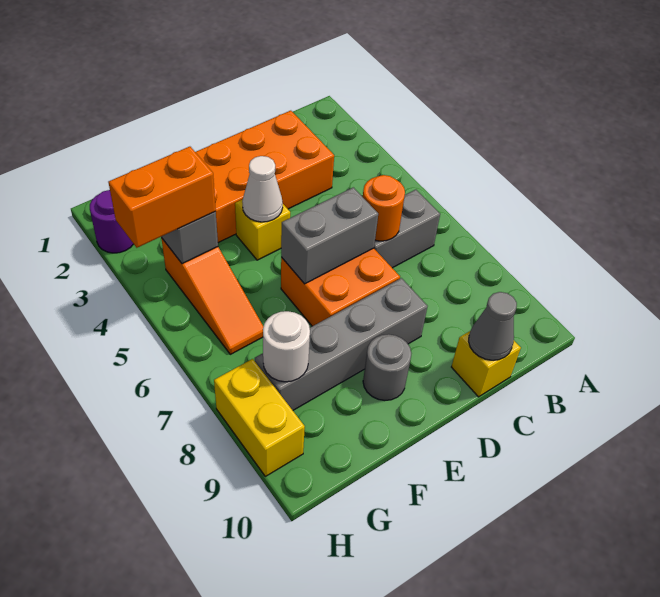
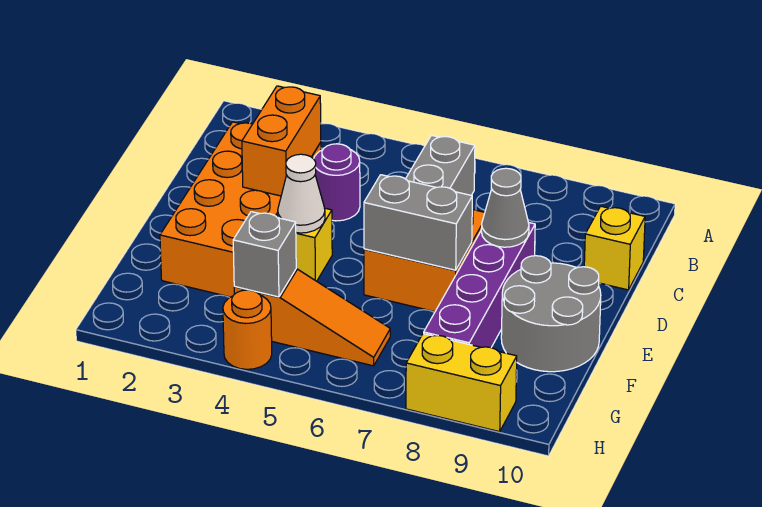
orange 1x1 round brick [363,175,405,241] -> orange 1x1 round brick moved to [223,290,272,369]
grey 1x1 cone [469,292,517,360] -> grey 1x1 cone moved to [481,168,529,247]
grey 1x2 brick [281,187,378,284] -> grey 1x2 brick turned to [364,175,472,270]
grey 1x4 brick [255,278,428,410] -> purple 1x4 brick [424,222,535,348]
grey 1x1 round brick [363,334,411,400] -> grey 2x2 round brick [501,256,601,372]
orange 1x2 brick [108,147,216,248] -> orange 1x2 brick moved to [242,86,321,196]
white 1x1 round brick [263,311,310,382] -> none
purple 1x1 round brick [90,190,133,253] -> purple 1x1 round brick moved to [314,144,360,221]

